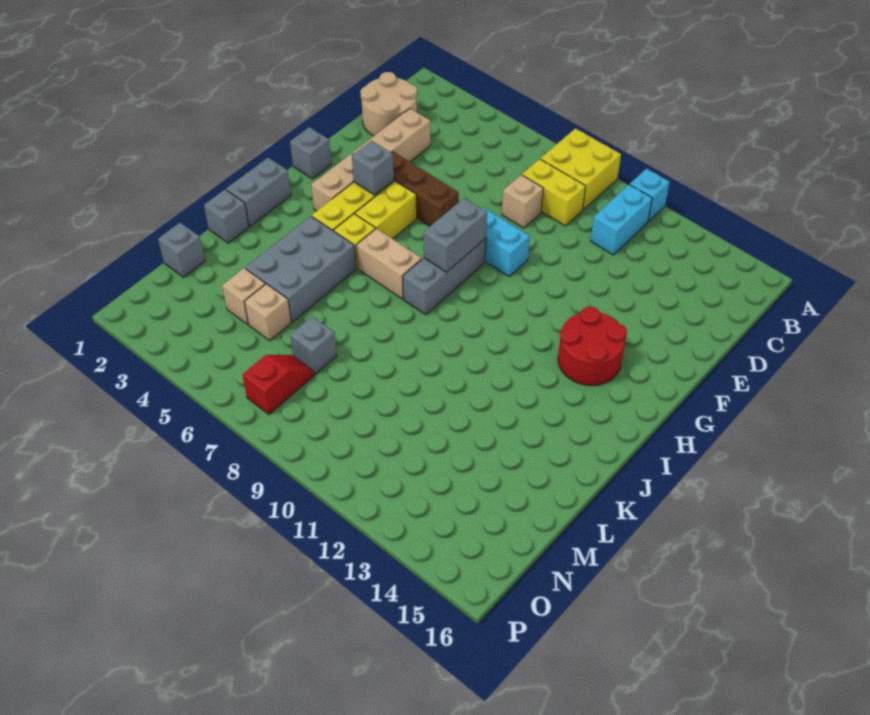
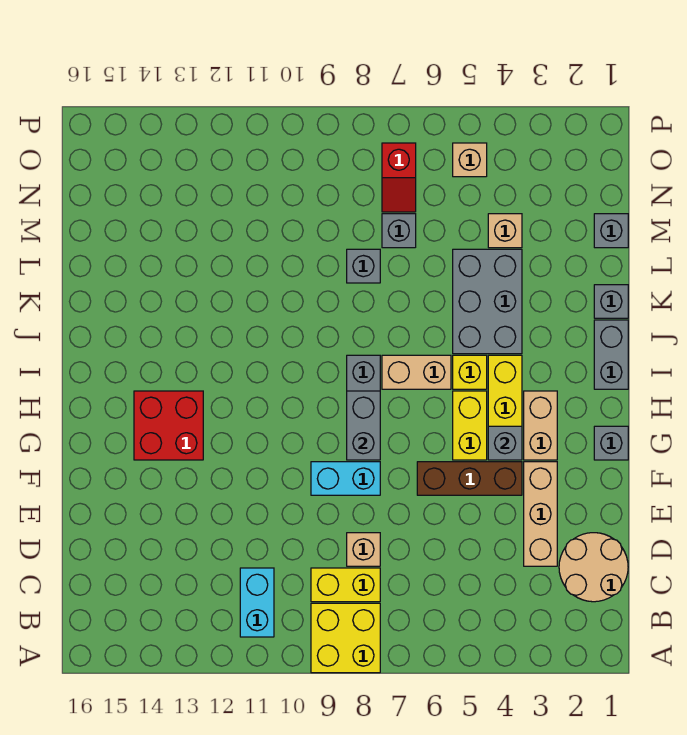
cyan 1x1 brick [630,169,670,222] -> none
red 2x2 round brick [558,307,627,386] -> red 2x2 brick [134,391,203,460]
none -> grey 1x1 brick [347,249,380,283]
tan 1x1 brick [244,284,291,341] -> tan 1x1 brick moved to [453,143,487,177]

